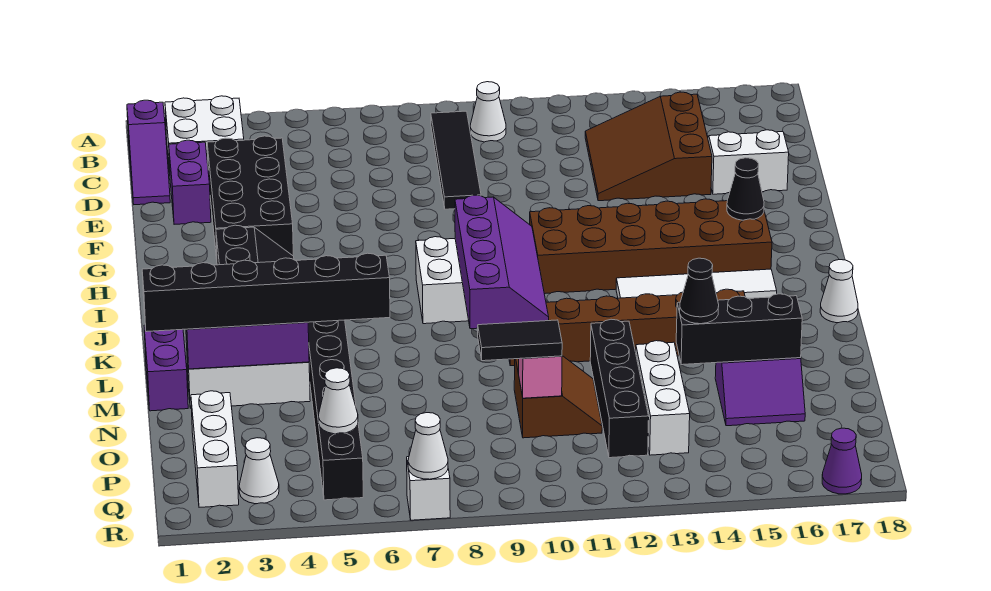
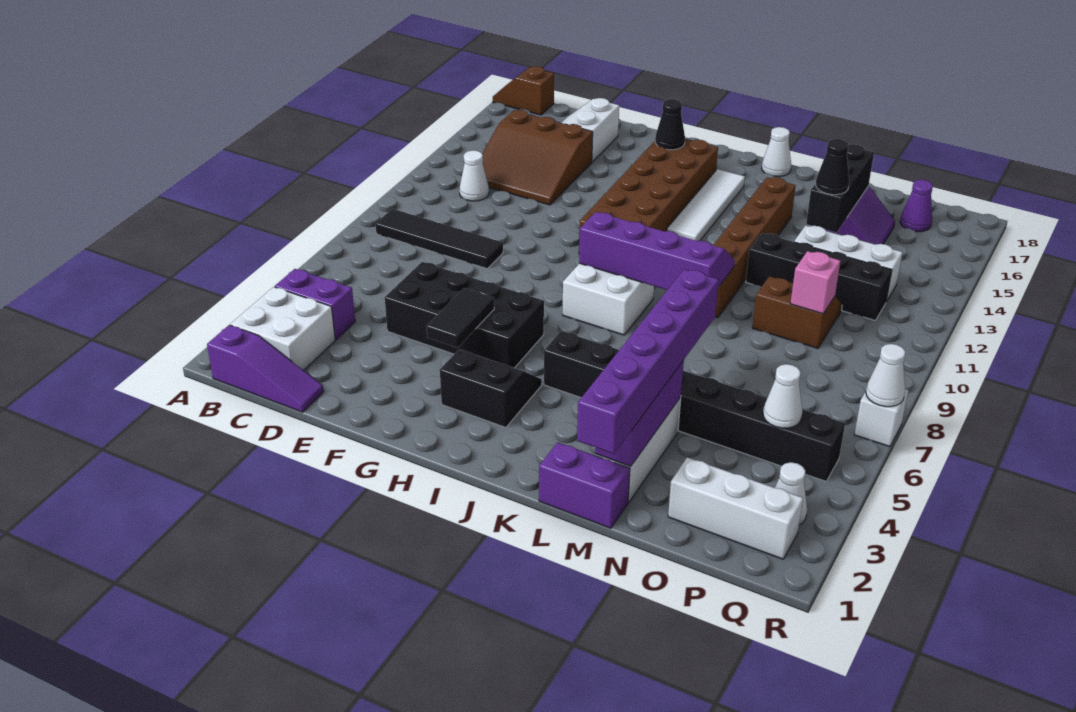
none -> brown 1x2 slope [493,66,554,115]
white 1x1 cone [470,82,506,142] -> white 1x1 cone moved to [459,150,489,201]
purple 1x2 brick [169,140,211,224] -> purple 1x2 brick moved to [275,269,355,340]
black 2x4 brick [207,136,293,259] -> black 2x4 brick moved to [385,262,544,368]
black 1x6 brick [142,253,390,332] -> purple 1x6 brick [577,269,719,454]
black 1x2 tile [478,320,562,361] -> black 1x2 tile moved to [426,288,494,348]
purple 1x1 cone [822,428,862,494] -> purple 1x1 cone moved to [900,180,933,232]

